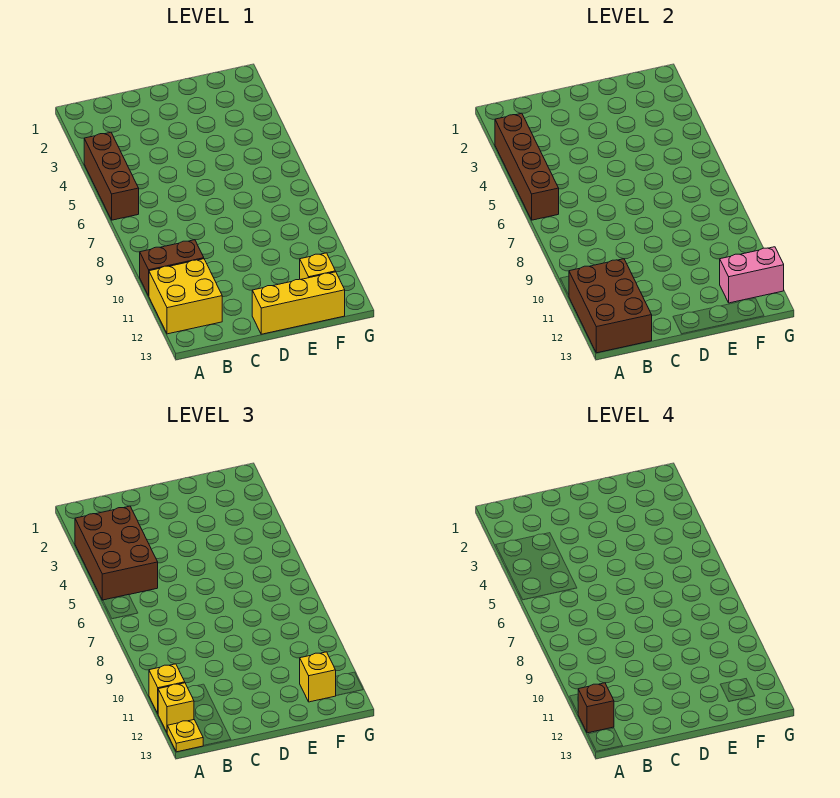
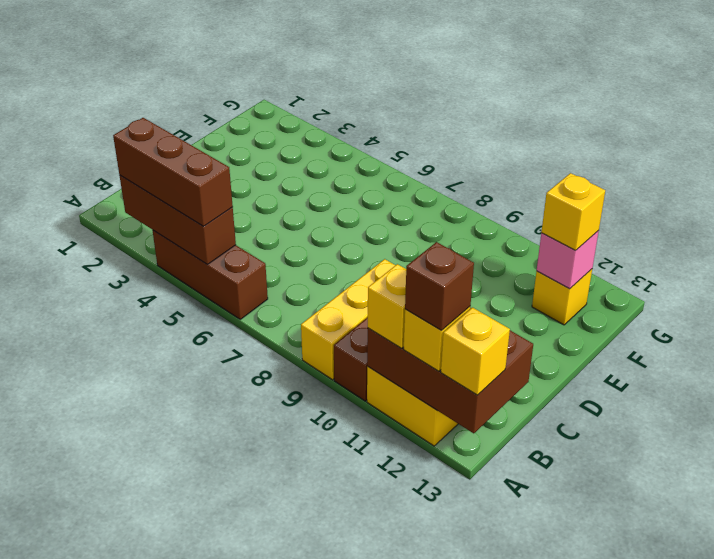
brown 1x4 brick [495,113,559,220] -> brown 1x3 brick [119,175,236,264]
brown 2x3 brick [75,506,158,600] -> brown 1x3 brick [113,118,233,226]
yellow 1x1 plate [167,720,204,752] -> yellow 1x1 brick [441,307,510,395]
yellow 1x3 brick [252,272,345,334] -> yellow 1x3 brick moved to [301,259,395,380]
pink 1x2 brick [720,247,784,303] -> pink 1x1 brick [537,231,599,289]

